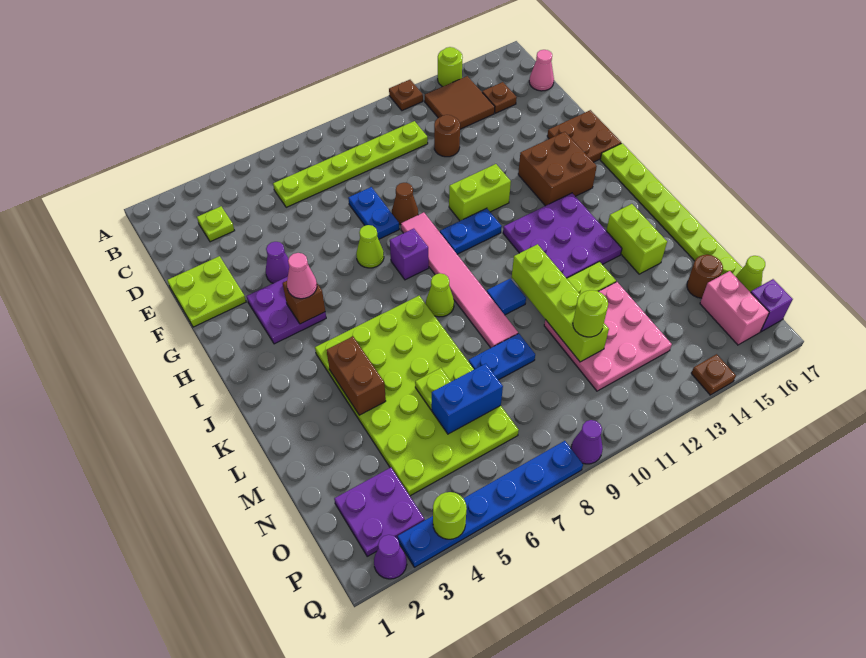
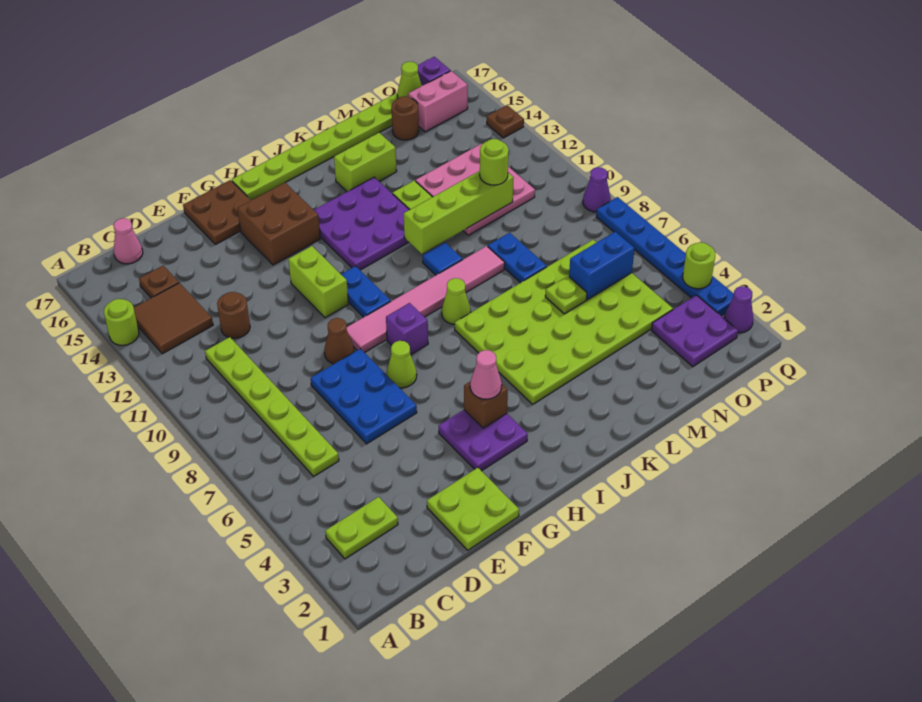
brown 1x1 plate [389,80,423,111] -> none
lime 1x1 plate [197,206,235,242] -> lime 1x2 plate [325,497,398,559]
blue 1x2 plate [348,187,399,239] -> blue 2x3 plate [311,349,417,444]
purple 1x1 cone [266,242,289,283] -> none
brown 1x2 brick [326,336,386,415] -> none
blue 1x2 brick [432,364,503,434] -> blue 1x2 brick turned to [569,232,635,300]

